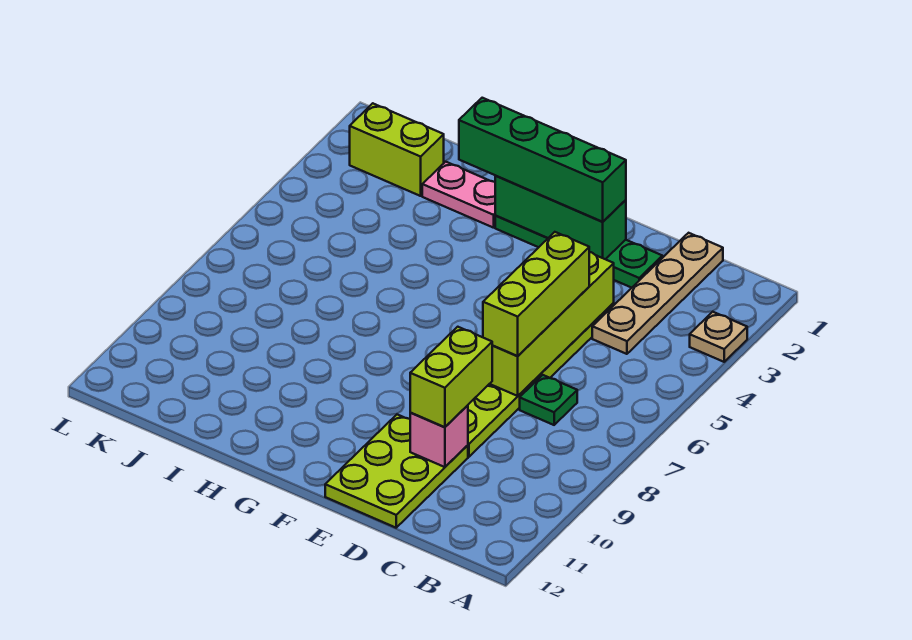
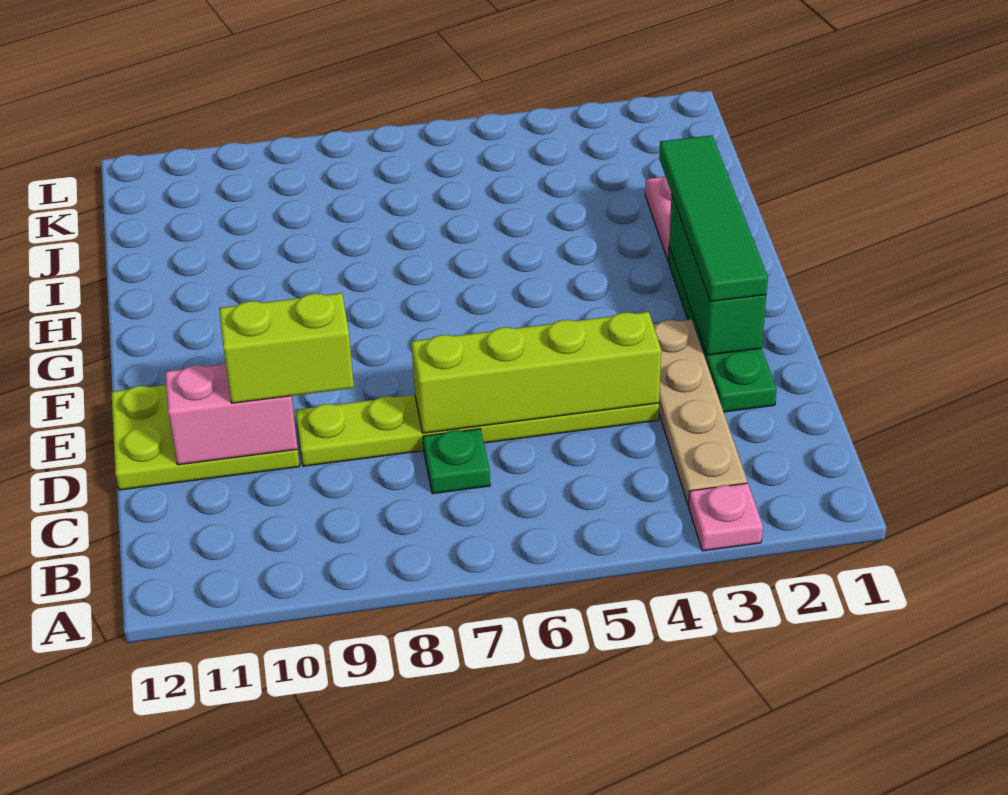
tan 1x1 plate [690,312,747,362] -> pink 1x1 plate [689,483,763,551]
tan 1x4 plate [592,233,723,354] -> tan 1x4 plate turned to [653,320,747,505]
lime 1x3 brick [483,232,589,356] -> none
pink 1x1 brick [410,405,468,467] -> pink 1x2 brick [165,364,298,465]
green 1x4 brick [459,98,626,222] -> green 1x4 tile [659,135,768,302]
lime 1x2 brick [350,103,444,196] -> none

